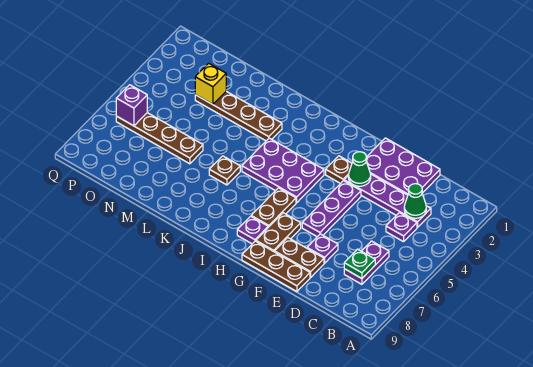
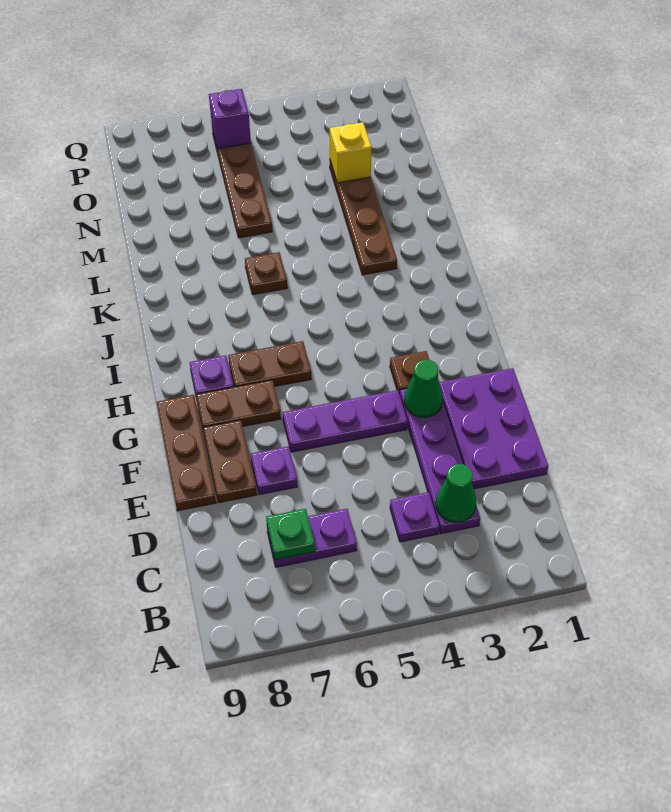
purple 2x3 plate [242,138,324,203] -> none

